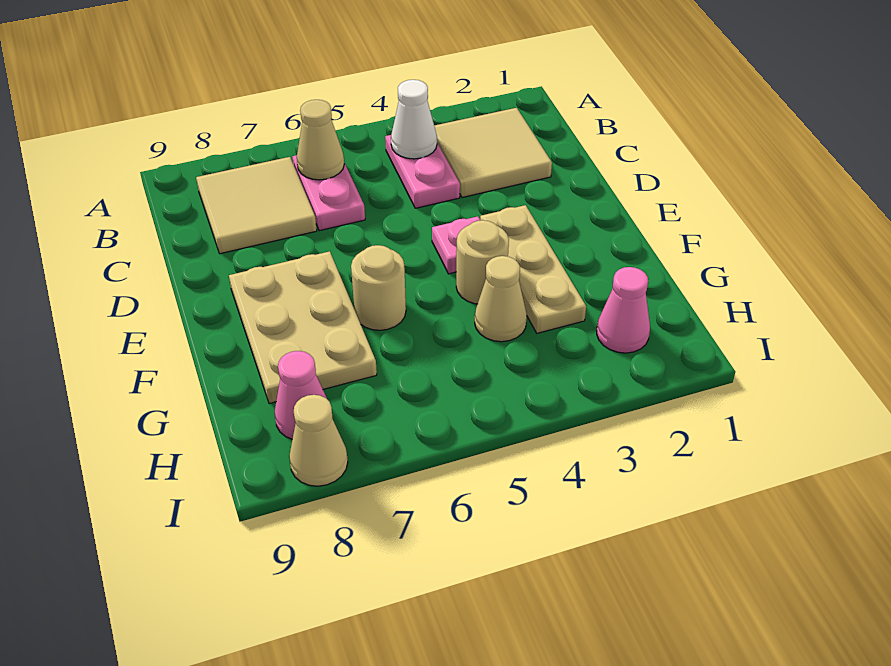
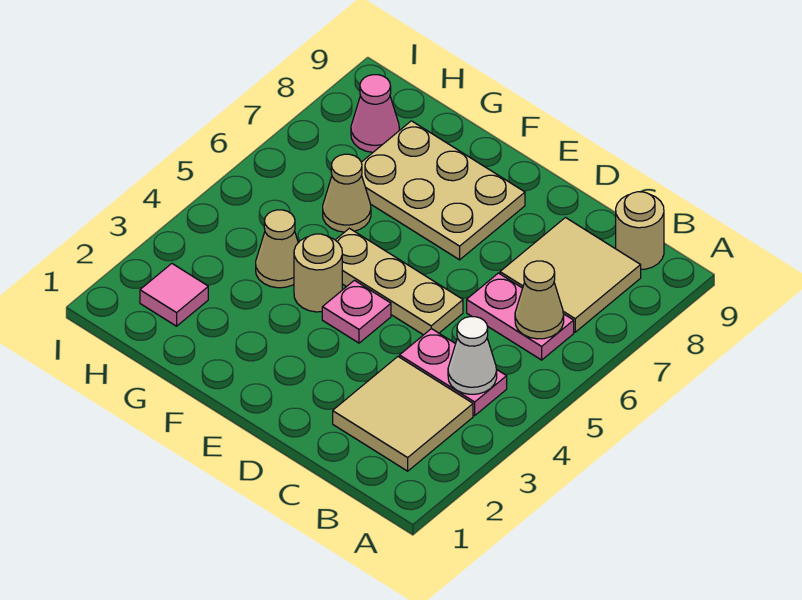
tan 1x3 plate [480,205,586,333] -> tan 1x3 plate moved to [336,228,463,335]
tan 1x1 round brick [351,245,406,330] -> tan 1x1 round brick moved to [616,192,664,269]
pink 1x1 cone [597,267,650,353] -> pink 1x1 tile [140,264,208,326]
tan 1x1 cone [289,395,348,486] -> tan 1x1 cone moved to [323,154,371,232]

